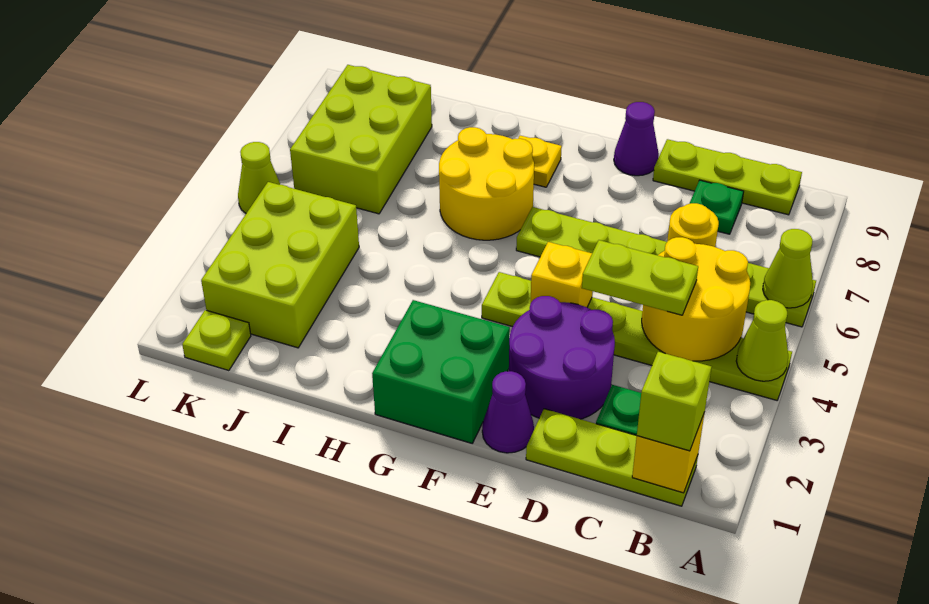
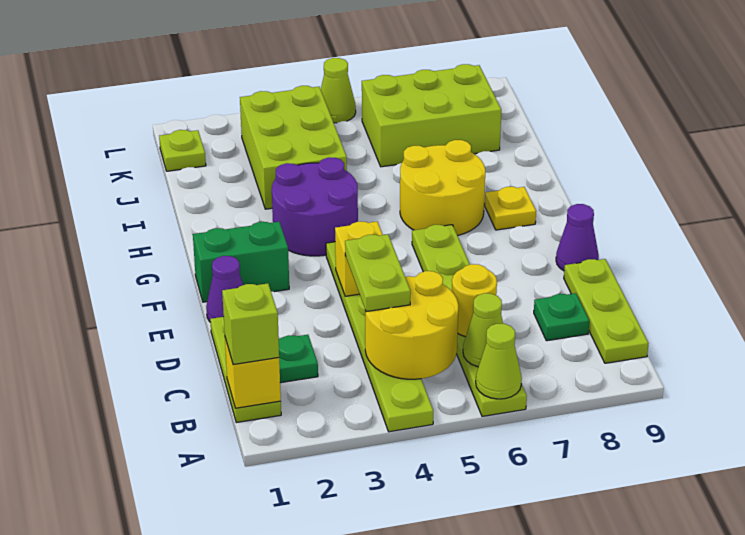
lime 1x1 cone [736,300,788,381] -> lime 1x1 cone moved to [463,293,503,367]
purple 2x2 round brick [509,296,615,419] -> purple 2x2 round brick moved to [272,157,358,256]
green 2x2 brick [372,300,510,443] -> green 1x2 brick [193,222,289,302]
lime 2x3 brick [201,182,359,348] -> lime 2x3 brick turned to [240,86,347,209]

